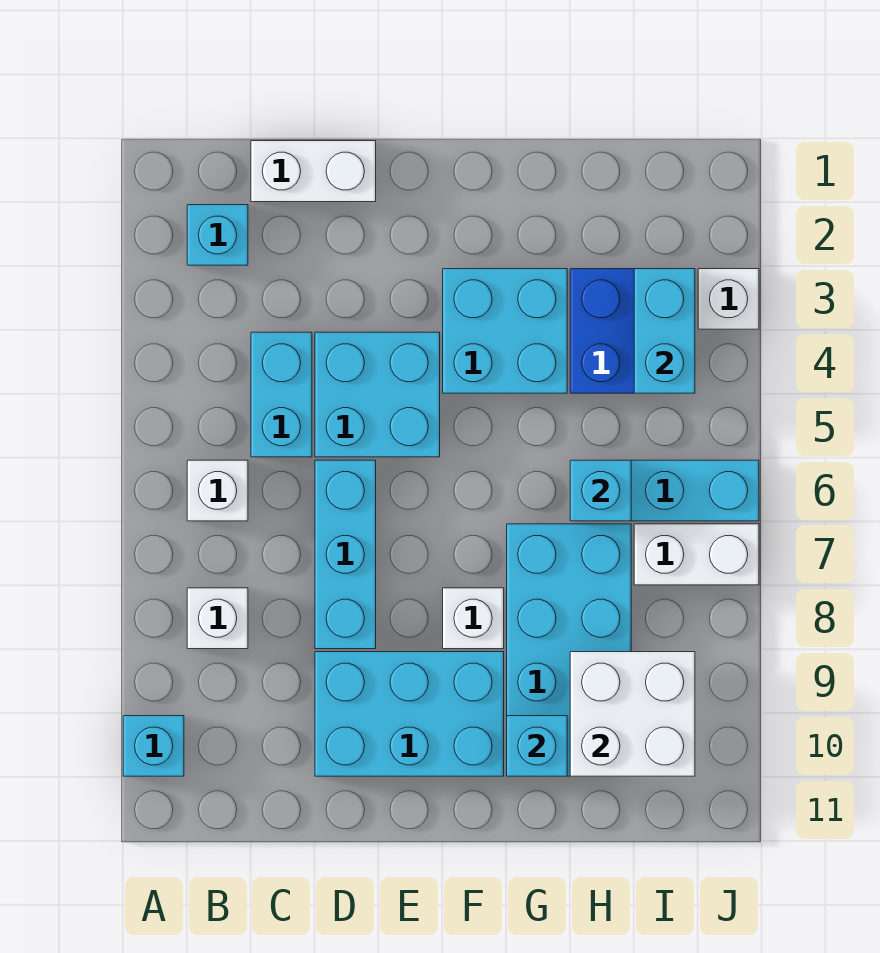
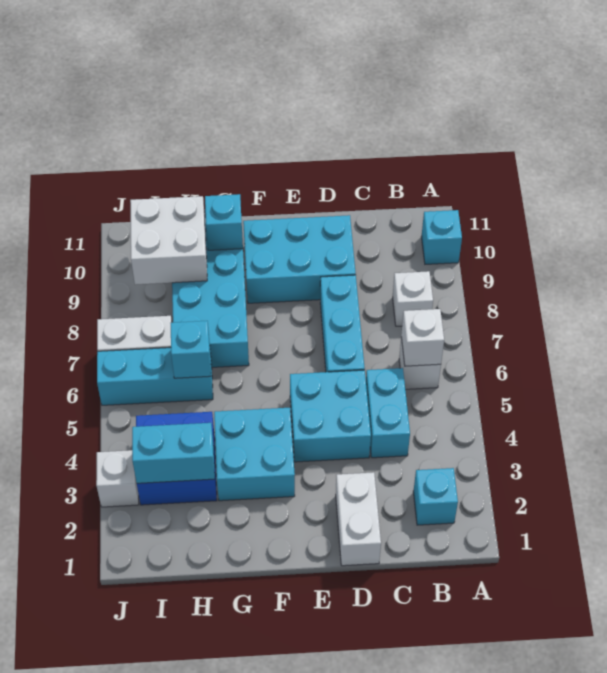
white 1x2 brick [251,141,376,202] -> white 1x2 brick turned to [336,472,381,566]
white 1x1 brick [443,588,504,649] -> white 1x1 brick moved to [401,309,444,366]
cyan 1x2 brick [634,269,695,393] -> cyan 1x2 brick turned to [132,423,215,483]

